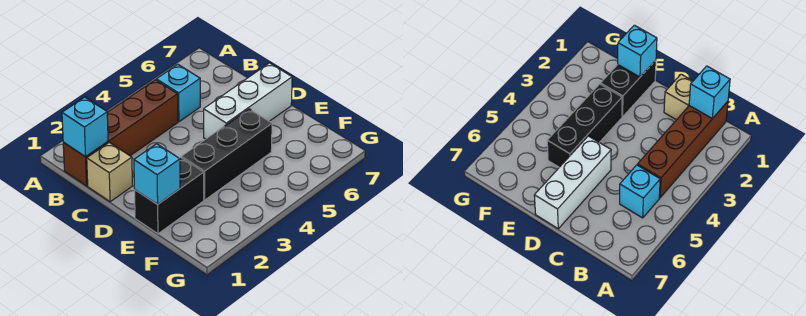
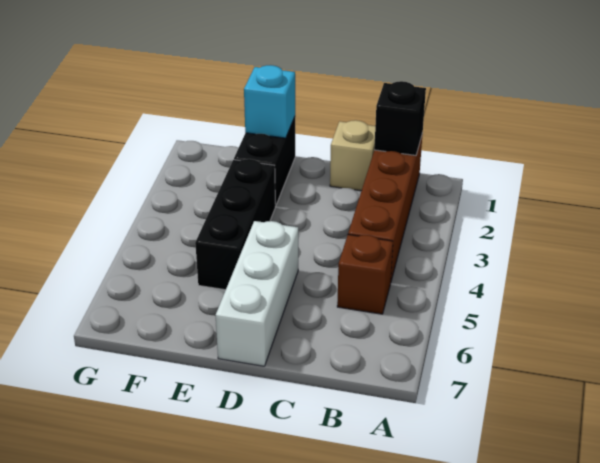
cyan 1x1 brick [62,97,108,157] -> black 1x1 brick [374,81,426,155]
cyan 1x1 brick [156,65,200,122] -> brown 1x1 brick [337,235,393,314]

